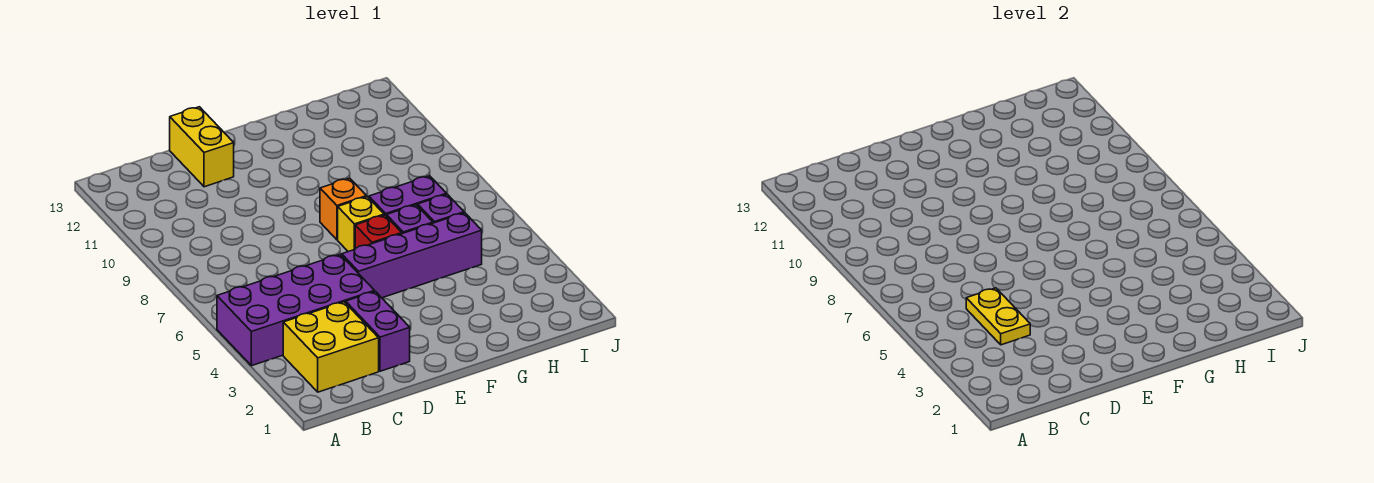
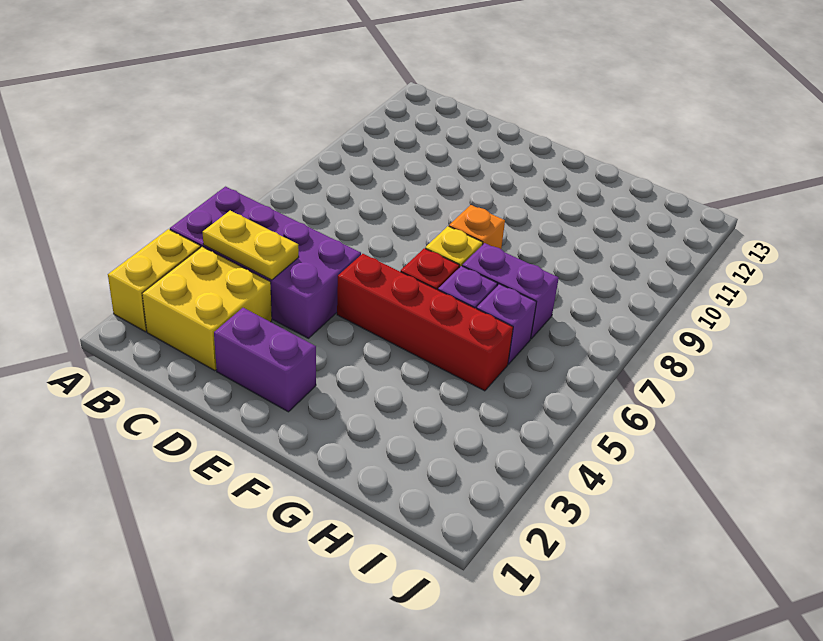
yellow 1x2 plate [966,288,1030,345] -> yellow 1x2 plate turned to [203,211,299,280]
purple 1x2 brick [346,291,410,371] -> purple 1x2 brick turned to [214,308,316,412]
yellow 1x2 brick [170,107,234,187] -> yellow 1x2 brick moved to [108,229,201,332]
purple 1x4 brick [342,213,482,298] -> red 1x4 brick [337,254,513,391]

